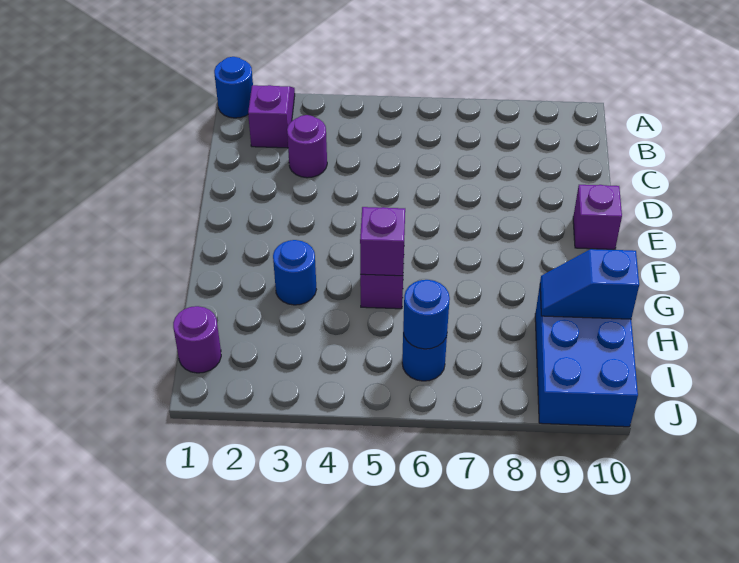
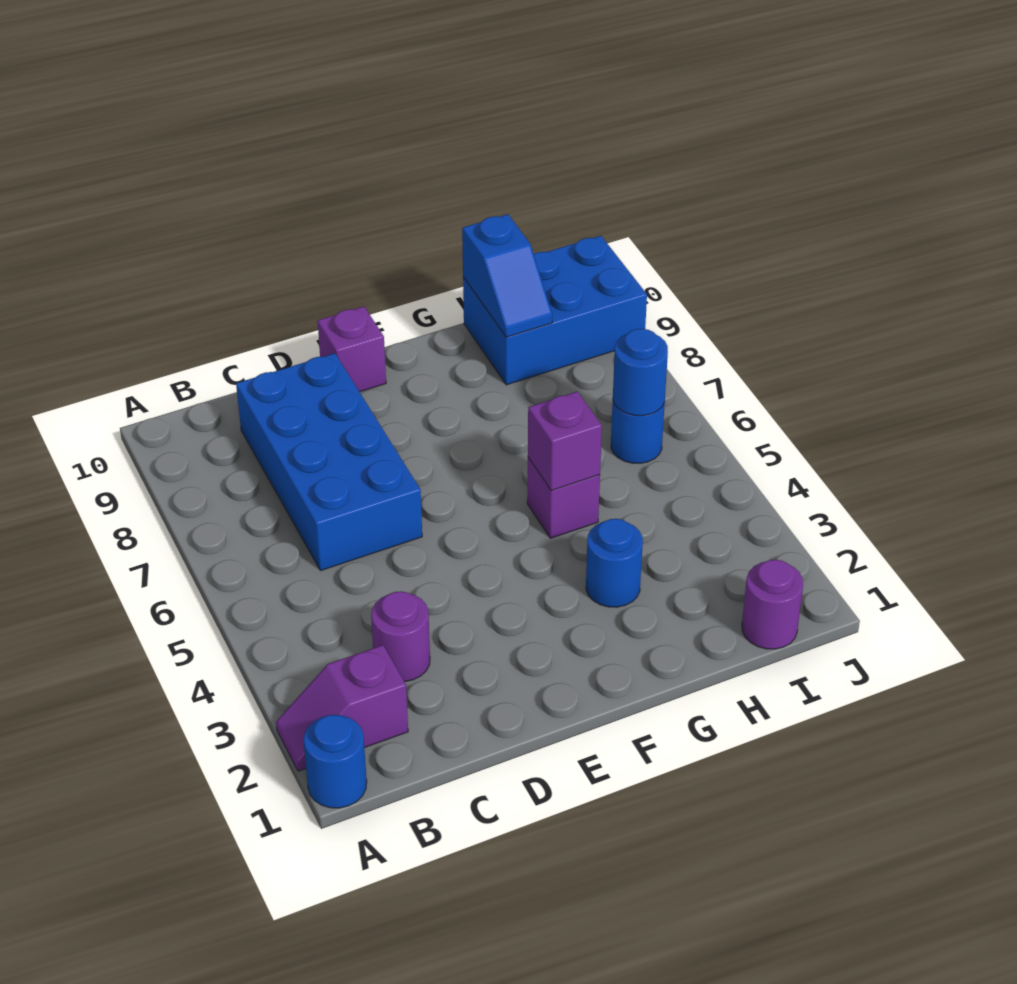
none -> blue 2x4 brick [236,353,422,571]

